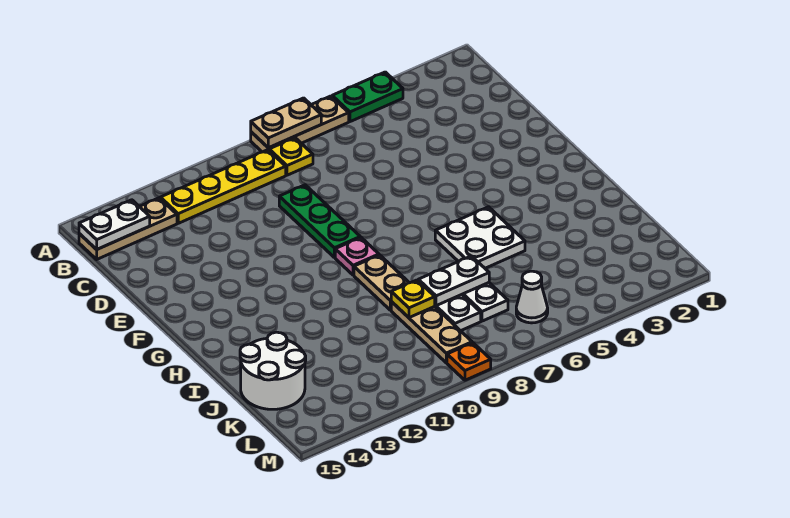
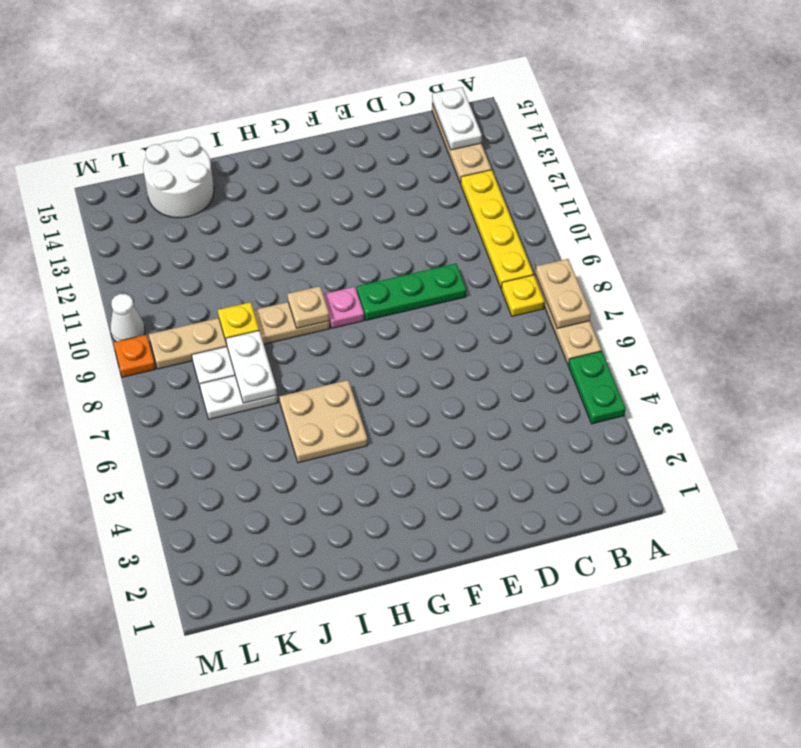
white 2x2 plate [435,207,525,268] -> tan 2x2 plate [279,380,368,463]
none -> tan 1x1 plate [288,286,329,328]
white 1x1 cone [516,271,548,323] -> white 1x1 cone moved to [110,294,145,342]

